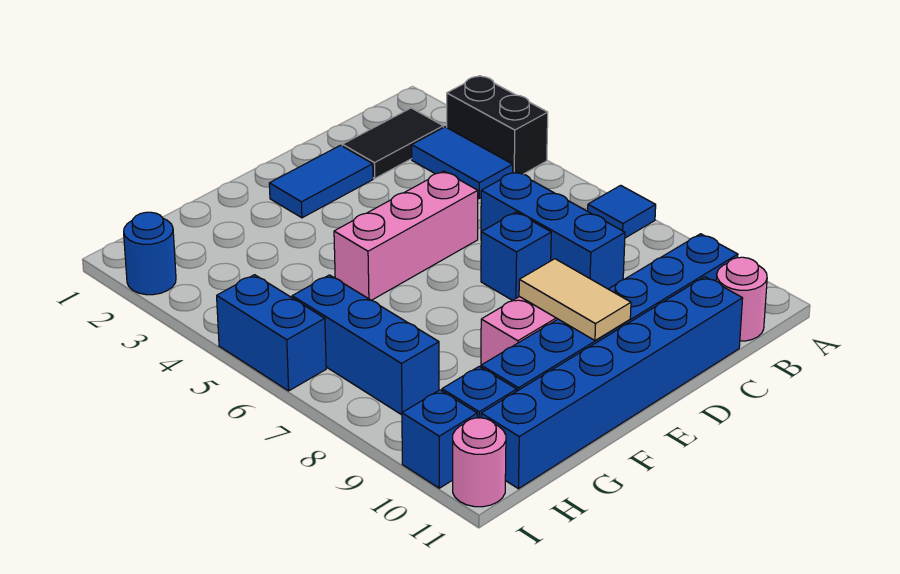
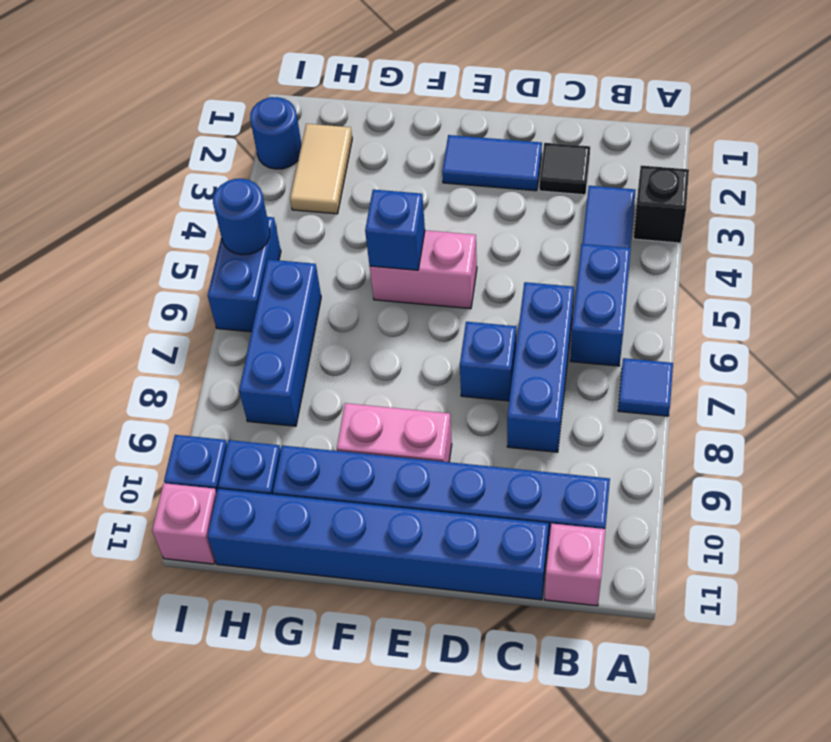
black 1x2 brick [447,76,548,174] -> black 1x1 brick [633,166,689,243]
black 1x2 tile [342,108,443,178] -> black 1x1 tile [539,143,590,195]
none -> blue 1x2 brick [570,244,631,366]
pink 1x1 round brick [716,257,767,341] -> pink 1x1 brick [545,524,605,606]
pink 1x3 brick [334,171,478,300] -> pink 1x2 brick [370,230,477,309]
tan 1x2 tile [519,259,631,340] -> tan 1x2 tile moved to [290,124,352,214]
none -> blue 1x1 brick [365,190,425,270]
none -> blue 1x1 round brick [213,179,270,255]
pink 1x1 round brick [453,418,506,507] -> pink 1x1 brick [152,483,217,564]

